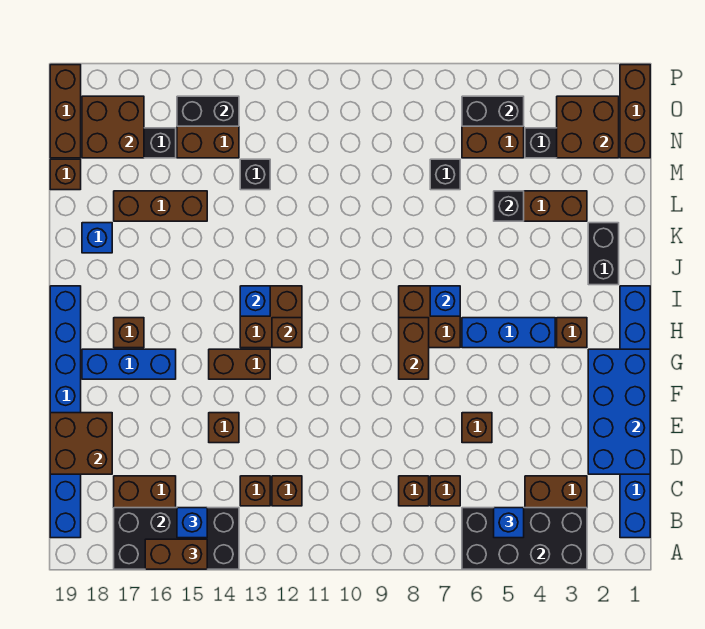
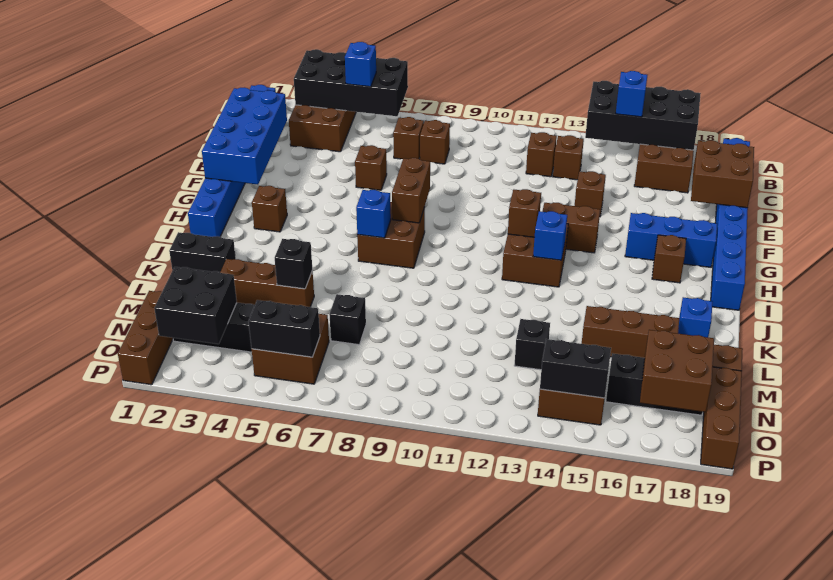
brown 1x2 brick [145,539,207,569] -> none
blue 1x3 brick [462,318,555,348] -> none
black 1x2 brick [588,223,619,285] -> black 1x2 brick turned to [169,232,236,272]
brown 2x2 brick [557,96,619,158] -> black 2x2 brick [154,267,237,344]

